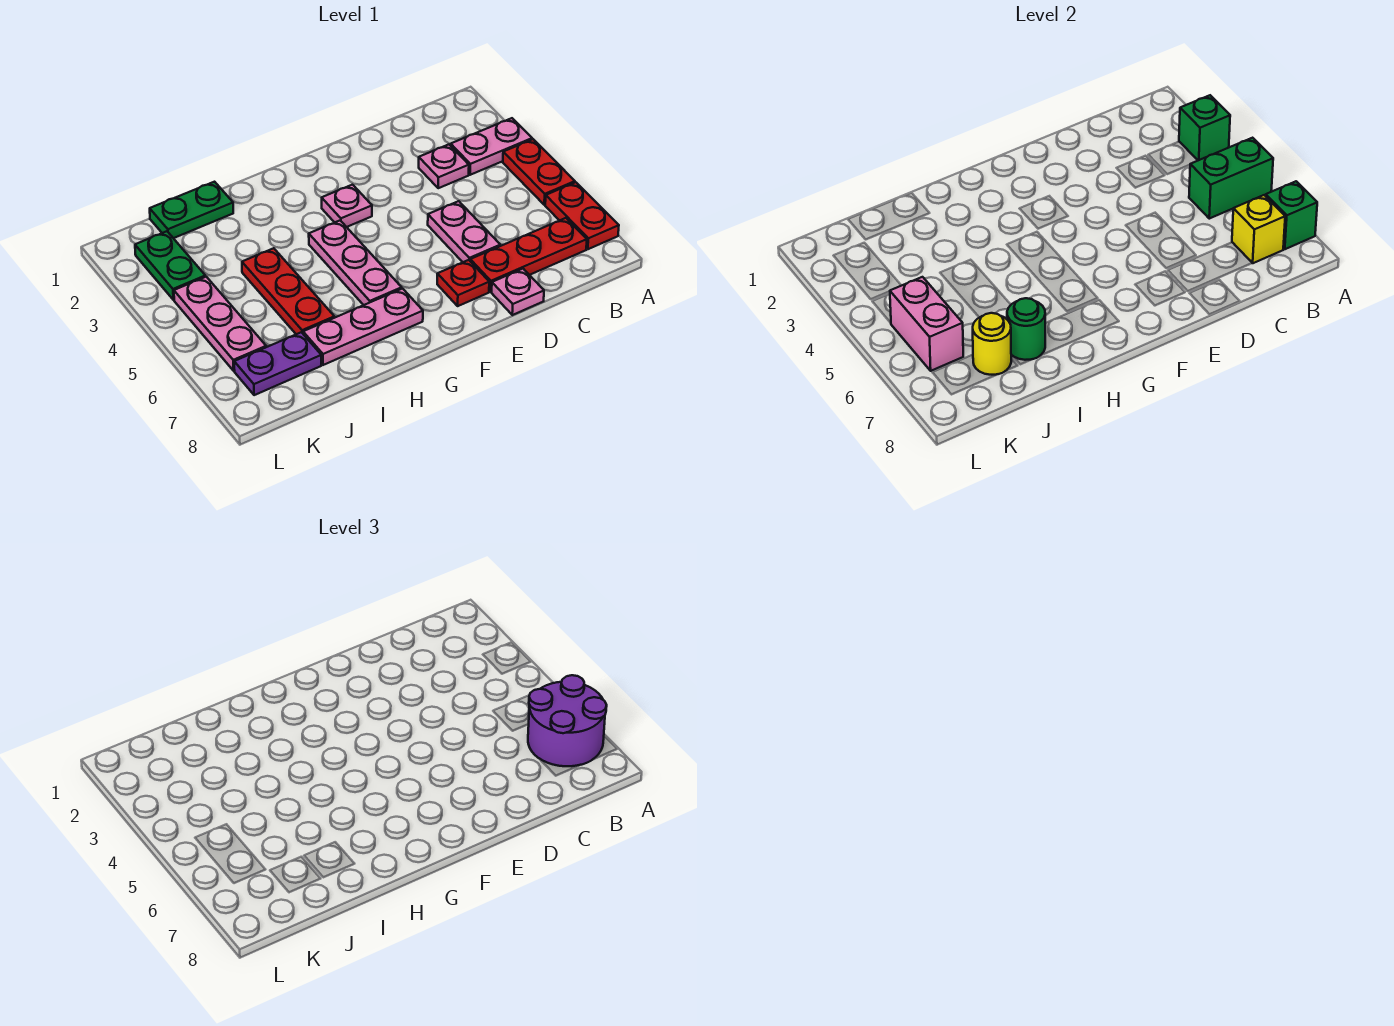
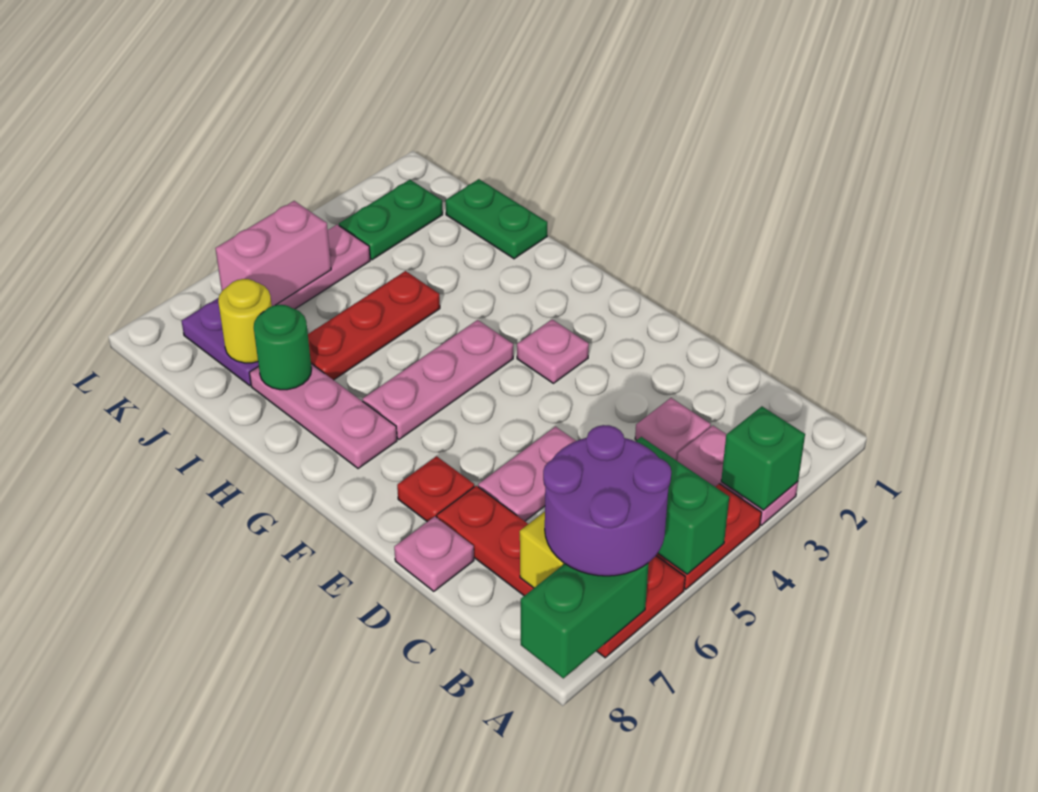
green 1x1 brick [1266,181,1317,249] -> green 1x2 brick [521,563,649,678]

